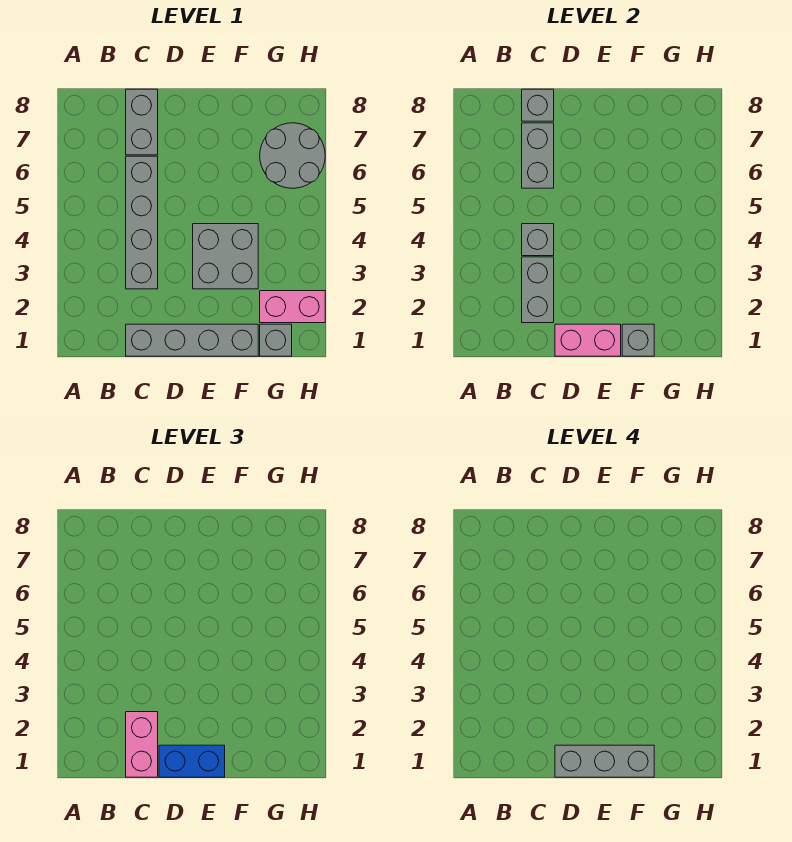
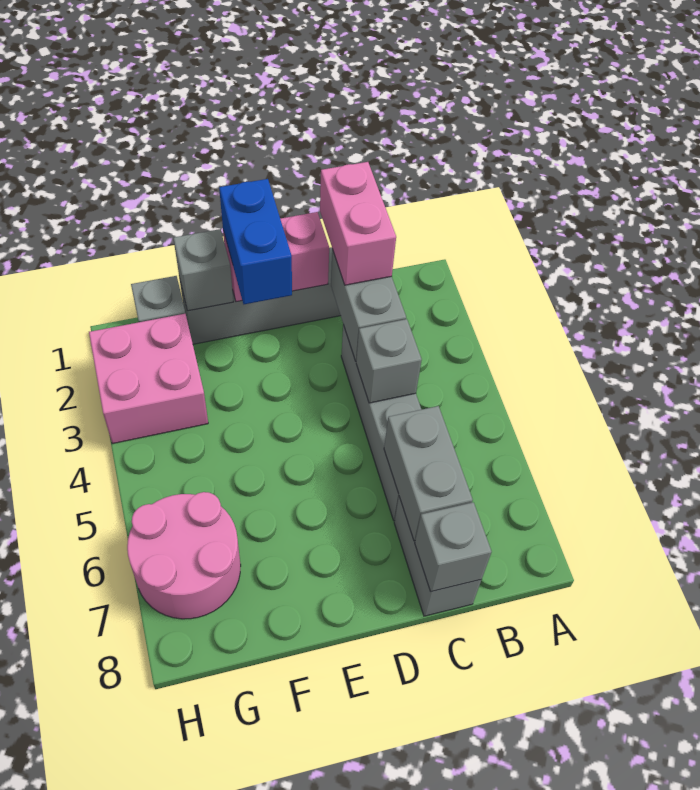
blue 1x2 brick [159,745,225,777] -> blue 1x2 brick turned to [219,179,292,304]
grey 1x3 brick [555,745,654,777] -> none
grey 2x2 brick [193,224,258,289] -> none
pink 1x2 brick [260,291,325,323] -> pink 2x2 brick [89,314,208,444]
grey 2x2 round brick [260,123,325,188] -> pink 2x2 round brick [127,492,241,619]

